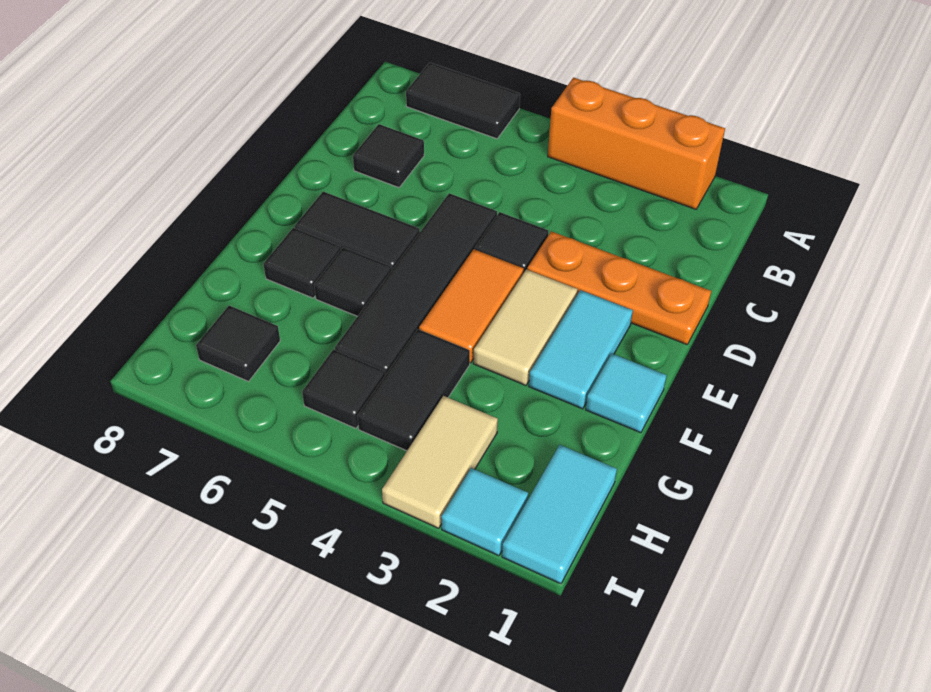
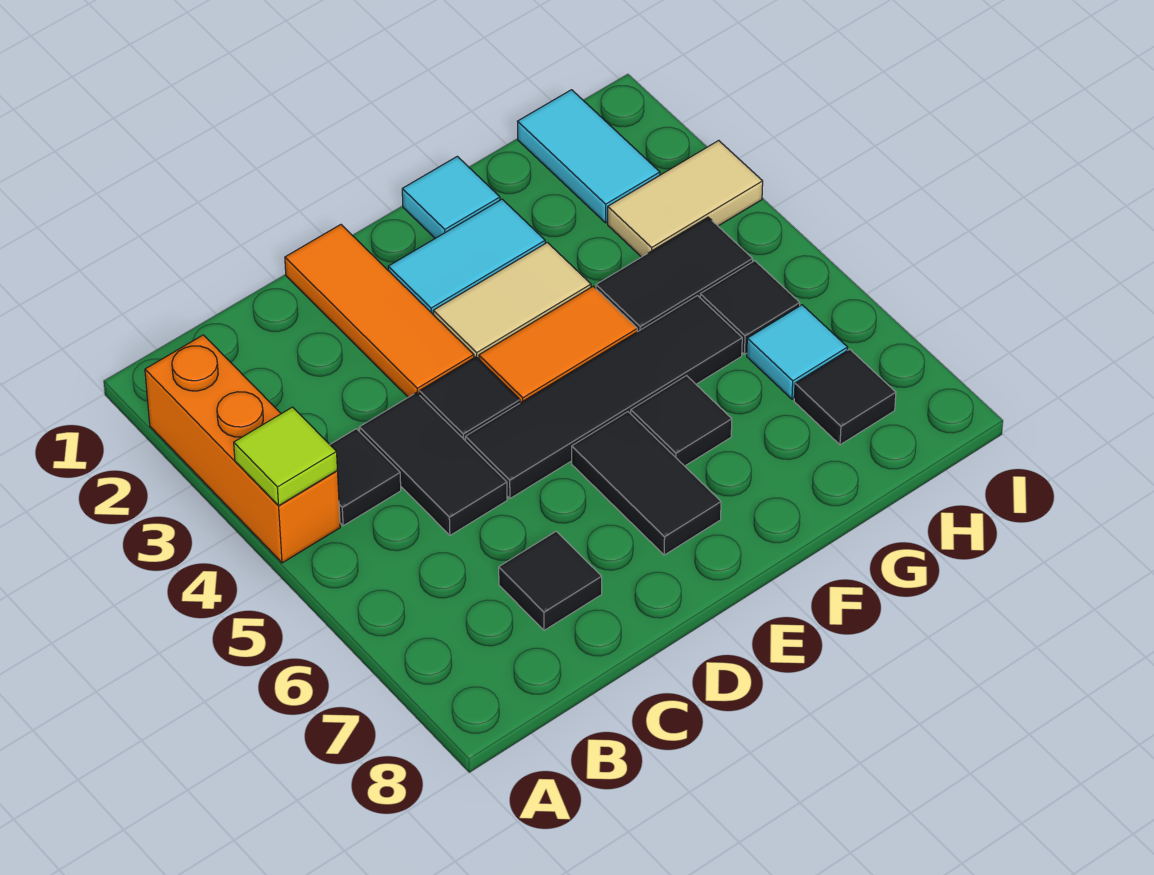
none -> lime 1x1 tile [234,407,337,505]
black 1x2 tile [406,63,520,139] -> black 1x2 tile moved to [359,393,507,535]
orange 1x3 plate [527,231,711,344] -> orange 1x3 tile [285,225,474,397]
black 1x1 tile [264,228,341,298] -> black 1x1 tile moved to [330,429,401,526]
cyan 1x2 tile [502,445,617,584] -> cyan 1x2 tile turned to [518,90,660,223]
cyan 1x1 tile [441,468,528,556] -> cyan 1x1 tile moved to [747,305,848,399]

